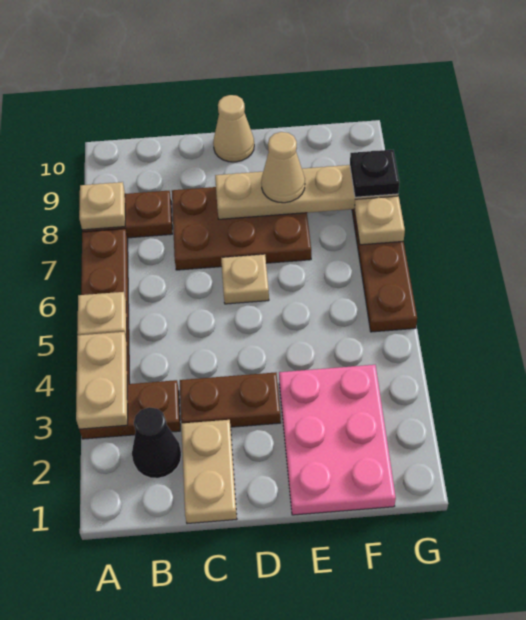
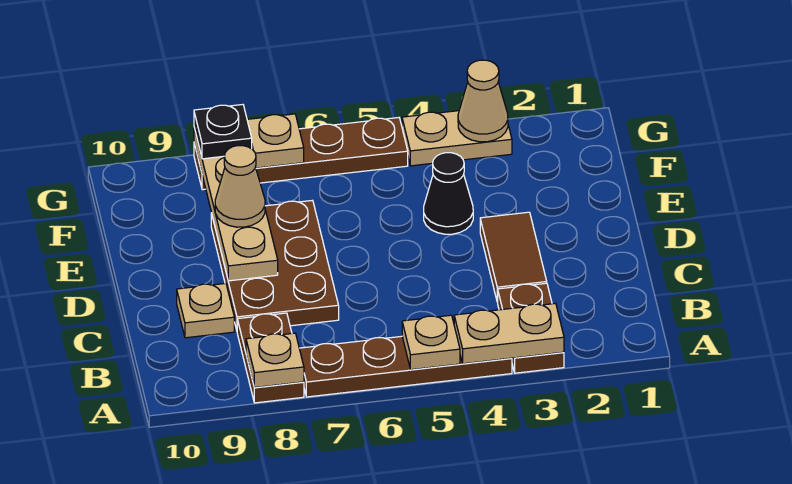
black 1x1 cone [132,407,181,478] -> black 1x1 cone moved to [424,153,473,234]
tan 1x2 plate [181,420,237,524] -> tan 1x2 plate moved to [402,111,512,166]
brown 1x2 plate [180,372,281,427] -> brown 1x2 tile [480,212,547,302]
tan 1x1 plate [221,254,269,304] -> tan 1x1 plate moved to [177,283,234,338]
tan 1x1 cone [213,95,254,162] -> tan 1x1 cone moved to [458,60,508,142]
pink 2x3 plate [279,365,396,515] -> none

